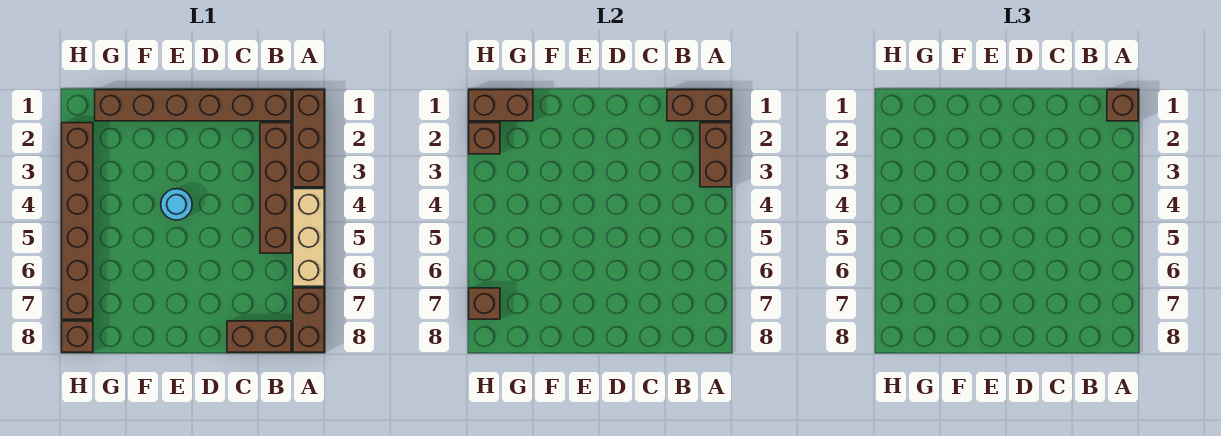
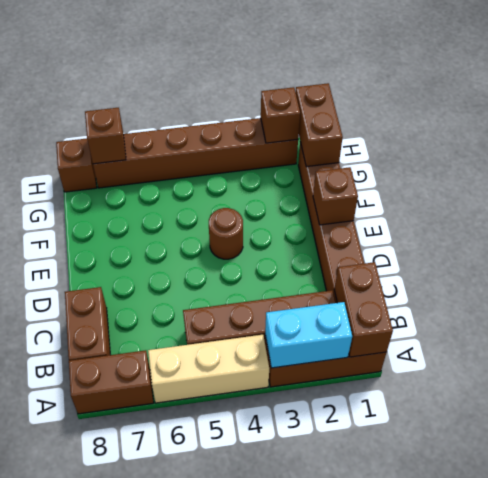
brown 1x1 brick [1107,90,1138,121] -> brown 1x1 brick moved to [313,167,358,225]
brown 1x2 brick [700,123,731,187] -> cyan 1x2 brick [265,302,352,368]
cyan 1x1 round brick [161,189,192,220] -> brown 1x1 round brick [209,208,243,259]

